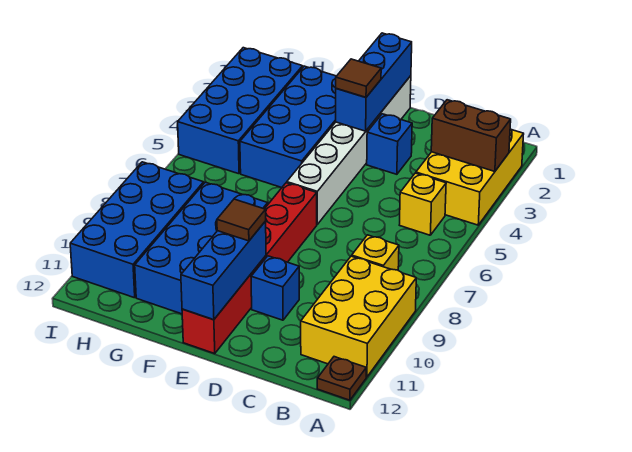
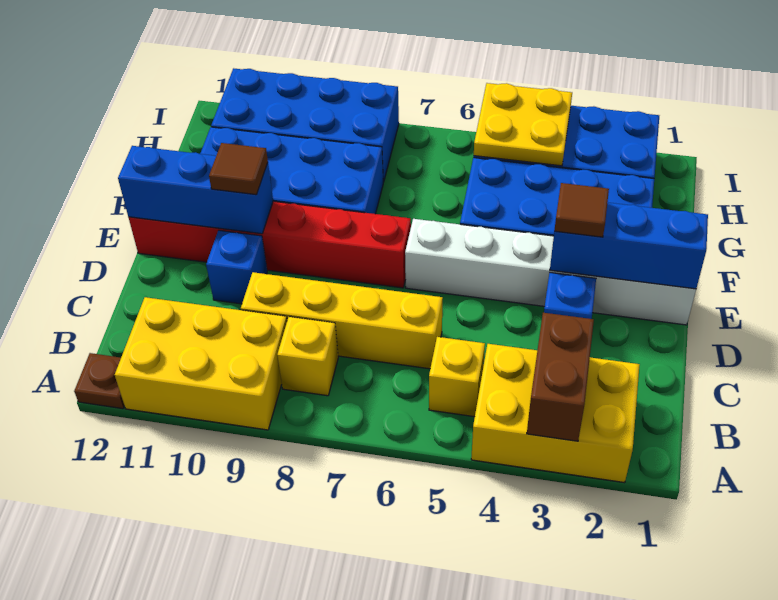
none -> yellow 1x4 brick [241,272,442,369]
none -> yellow 2x2 plate [474,83,572,166]

